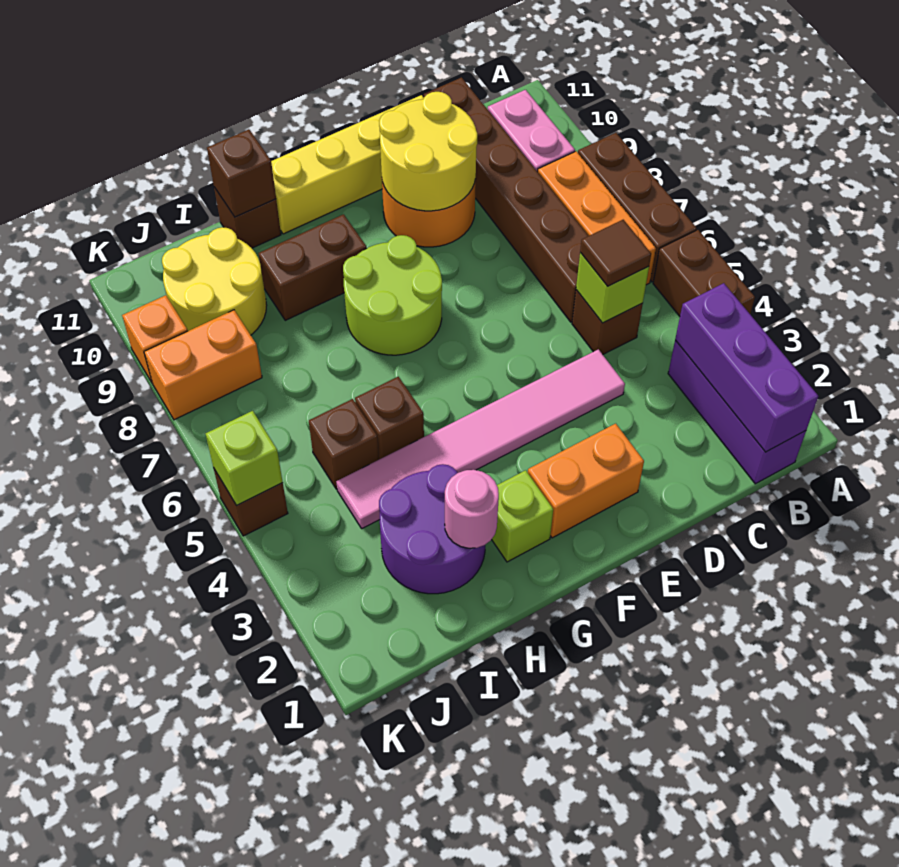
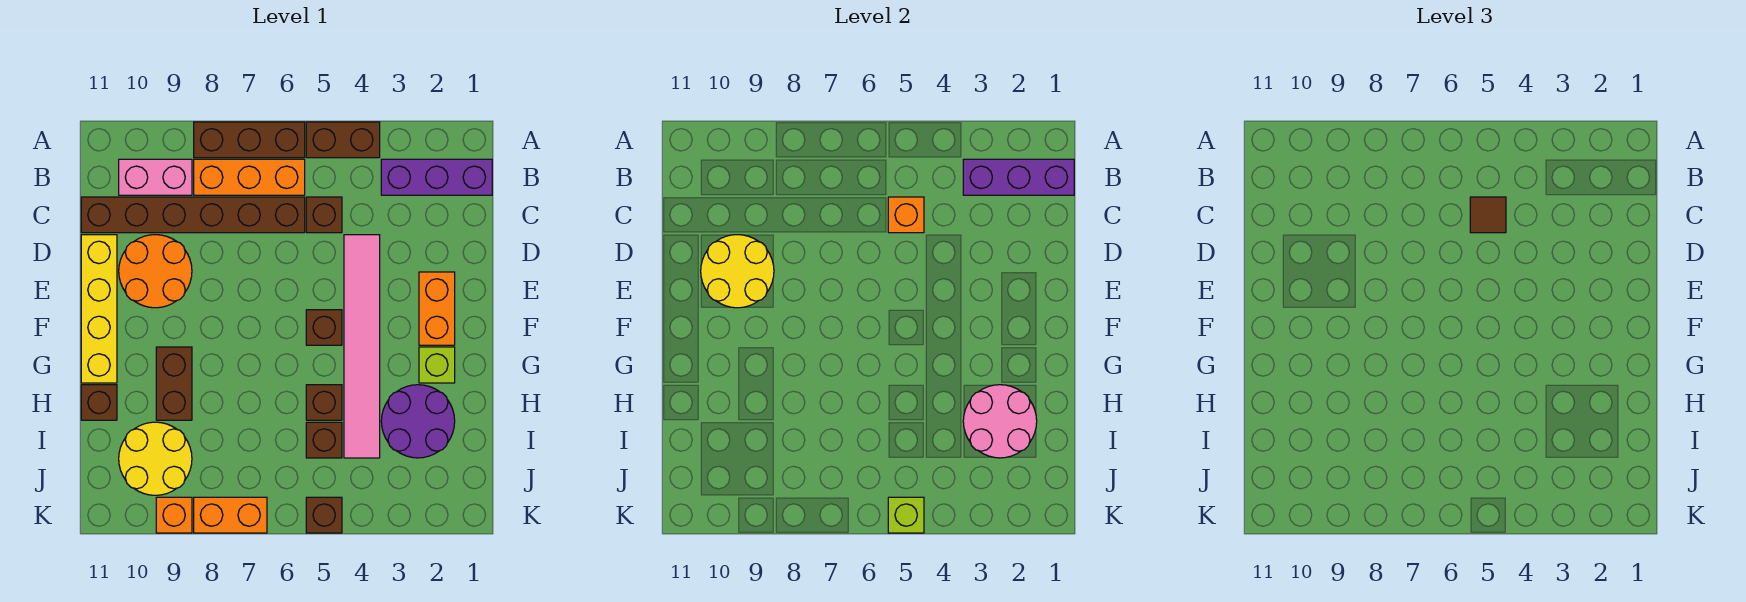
lime 1x1 brick [576,253,649,323] -> orange 1x1 brick [888,197,924,233]
lime 2x2 round brick [343,235,442,355] -> none
pink 1x1 round brick [445,470,499,548] -> pink 2x2 round brick [963,385,1037,458]
brown 1x1 brick [207,129,276,217] -> brown 1x1 brick moved to [306,310,342,345]
orange 1x2 brick [144,310,262,420] -> orange 1x2 brick turned to [194,497,267,533]

